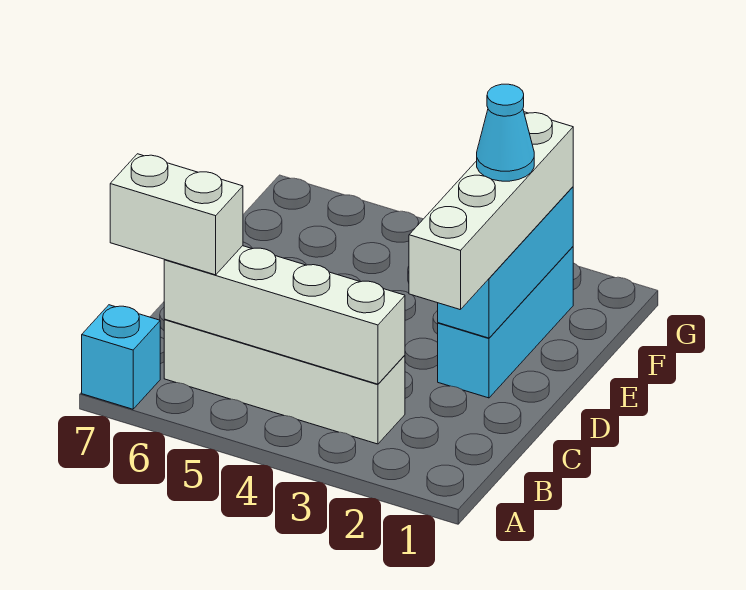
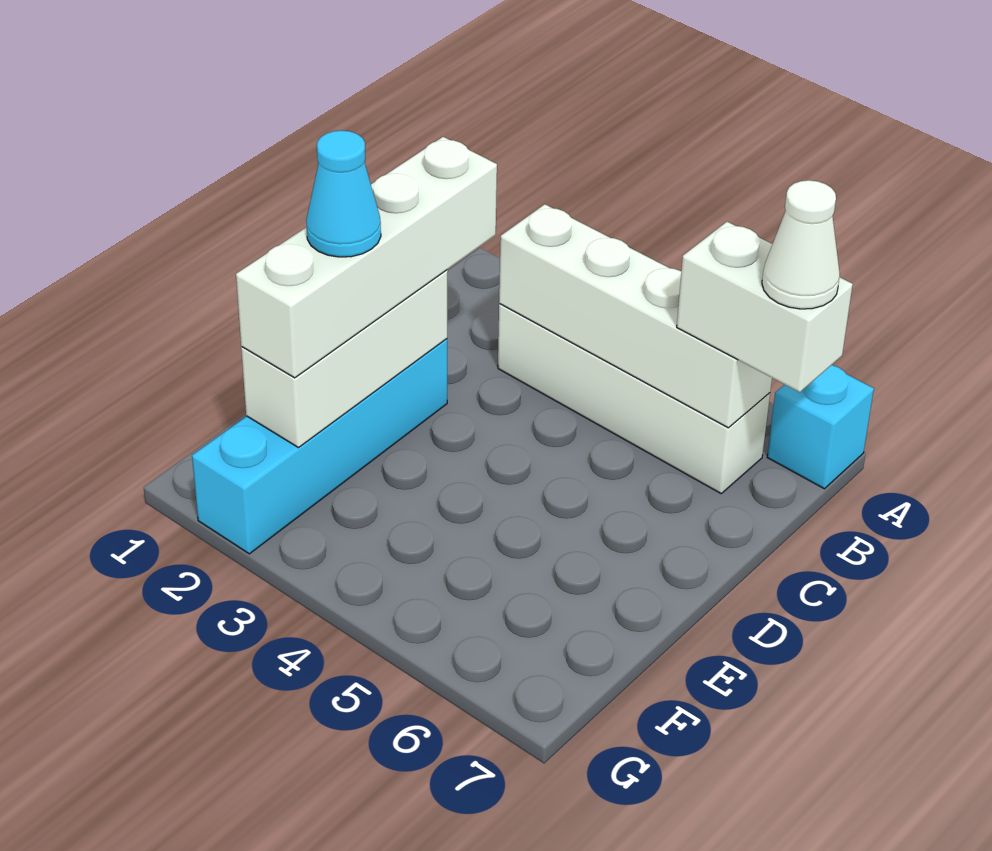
none -> white 1x1 cone [762,180,840,309]
cyan 1x3 brick [438,247,573,398] -> cyan 1x4 brick [192,339,447,554]
cyan 1x3 brick [438,187,573,338] -> white 1x3 brick [241,270,448,448]

